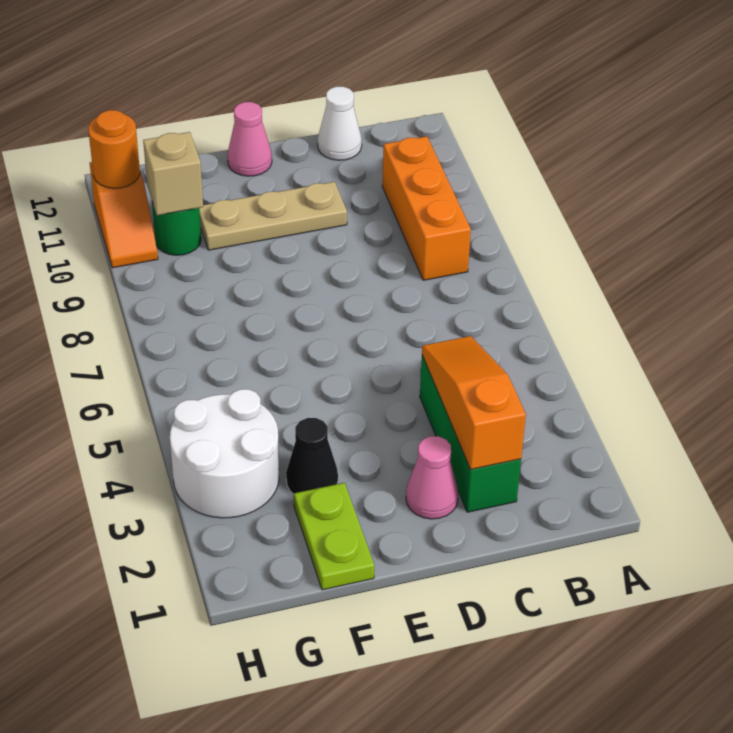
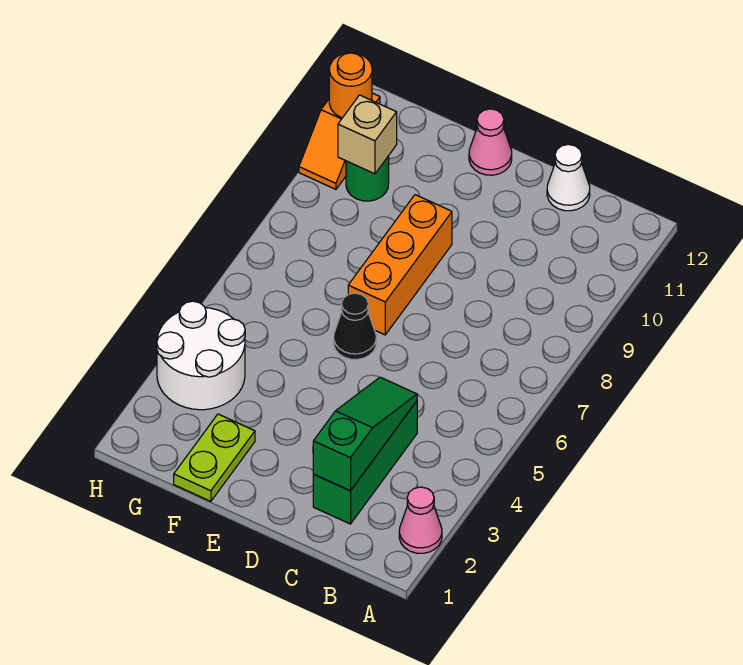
orange 1x3 brick [382,136,471,280] -> orange 1x3 brick moved to [348,195,452,335]
orange 1x3 slope [422,336,526,469] -> green 1x3 slope [313,377,417,491]
pink 1x1 cone [406,436,458,519] -> pink 1x1 cone moved to [399,487,442,553]
tan 1x3 plate [199,182,347,250] -> none
black 1x1 cone [286,418,338,494] -> black 1x1 cone moved to [334,293,376,359]

